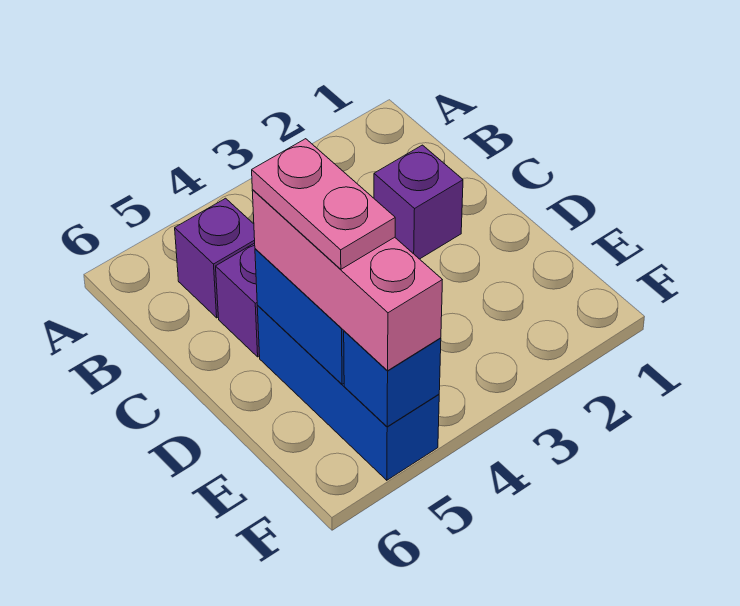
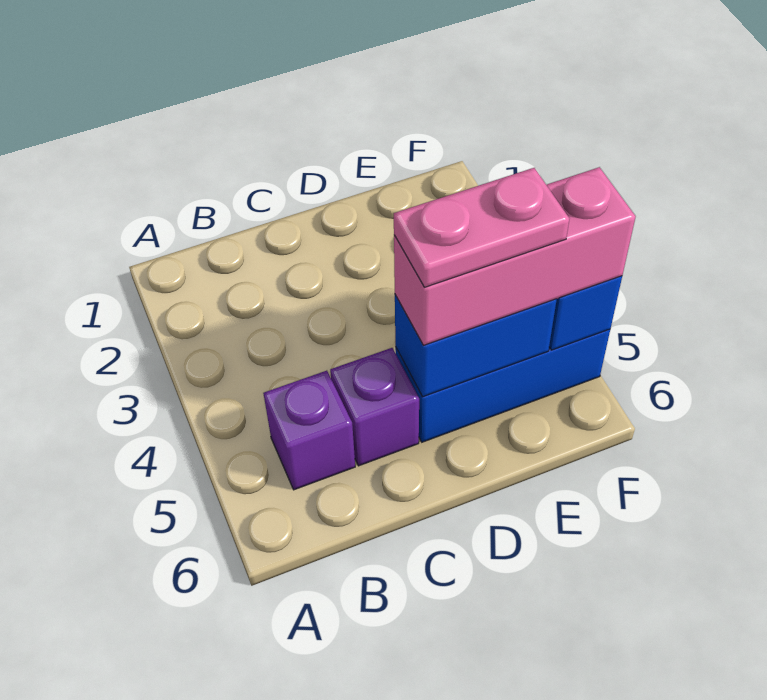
purple 1x1 brick [374,145,463,259] -> none

